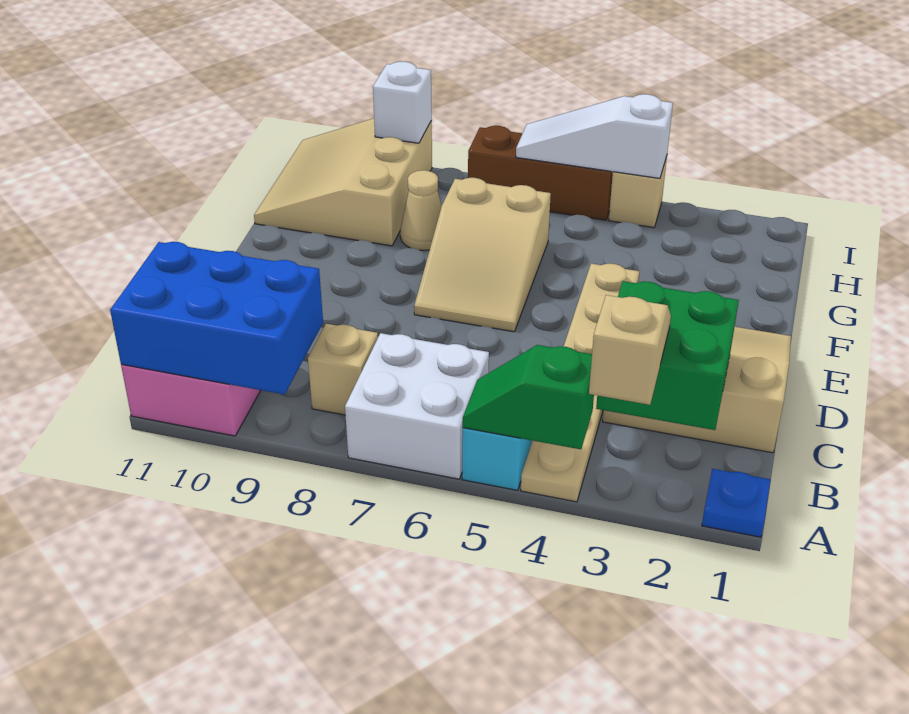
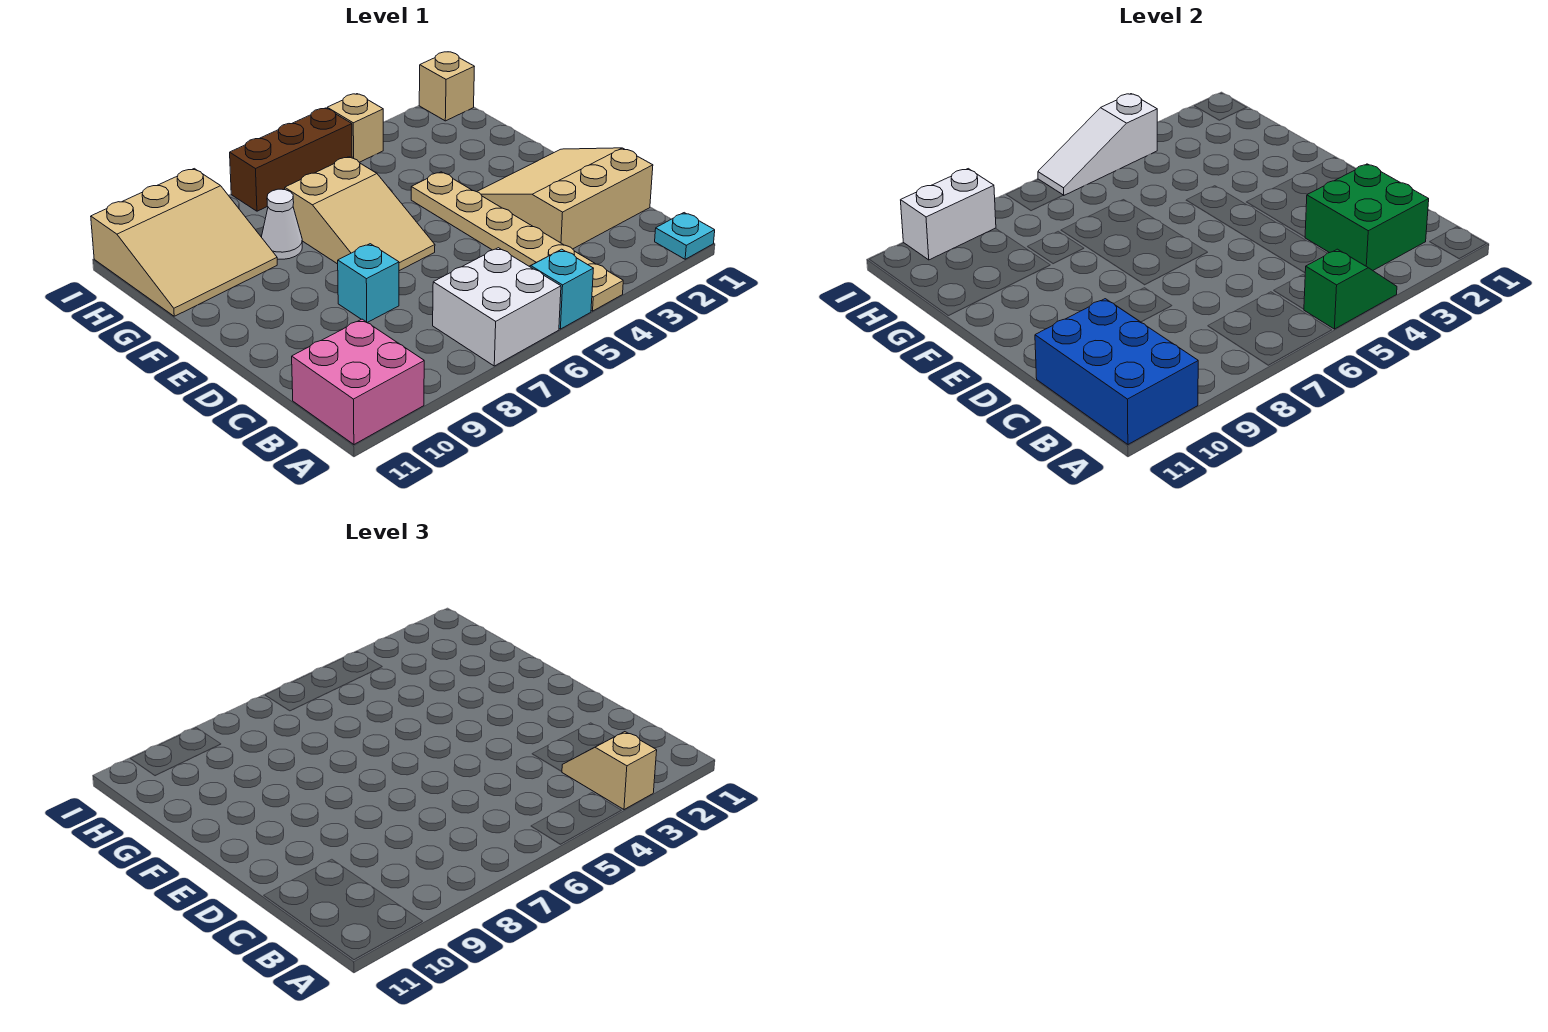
blue 1x1 plate [702,469,770,537] -> cyan 1x1 plate [655,213,715,259]
green 1x2 slope [463,345,594,449] -> green 1x2 slope turned to [1304,249,1397,329]
blue 2x3 brick [110,242,323,395] -> blue 2x3 brick turned to [1035,299,1198,444]
tan 1x1 brick [308,324,378,415] -> tan 1x1 brick moved to [419,52,474,121]
none -> cyan 1x1 brick [338,244,399,323]
tan 1x1 cone [400,170,442,250] -> white 1x1 cone [262,189,302,259]
tan 3x3 slope [254,118,432,246] -> tan 3x3 slope turned to [91,169,277,316]
white 1x1 brick [373,62,432,143] -> white 1x2 brick [901,169,996,260]

